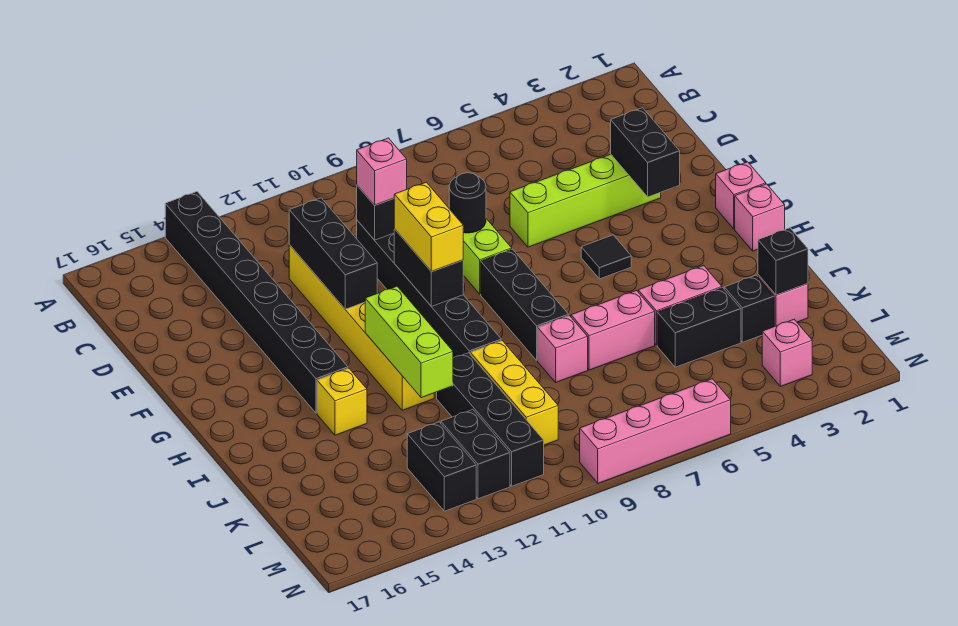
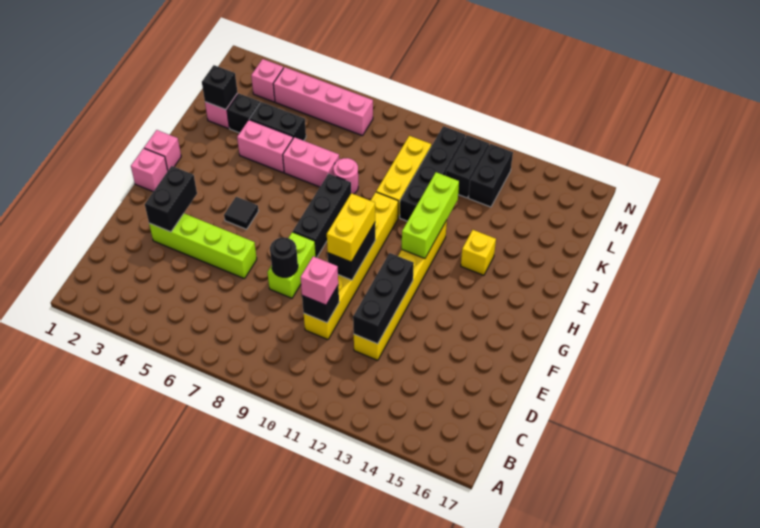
black 1x8 brick [165,192,348,413] -> none
black 1x6 brick [357,220,501,358] -> yellow 1x6 brick [304,192,398,340]
pink 1x1 brick [537,315,588,382] -> pink 1x1 round brick [333,158,358,194]
pink 1x4 brick [580,379,731,483] -> pink 1x4 brick moved to [273,67,373,136]

